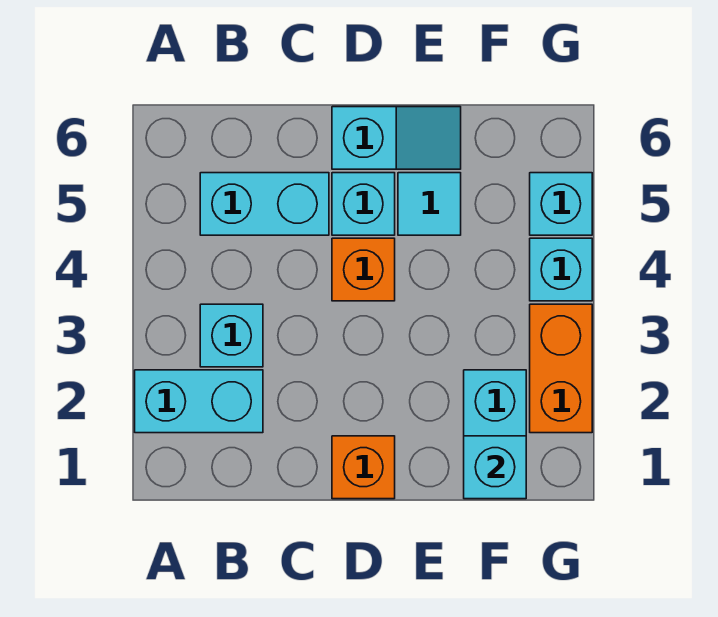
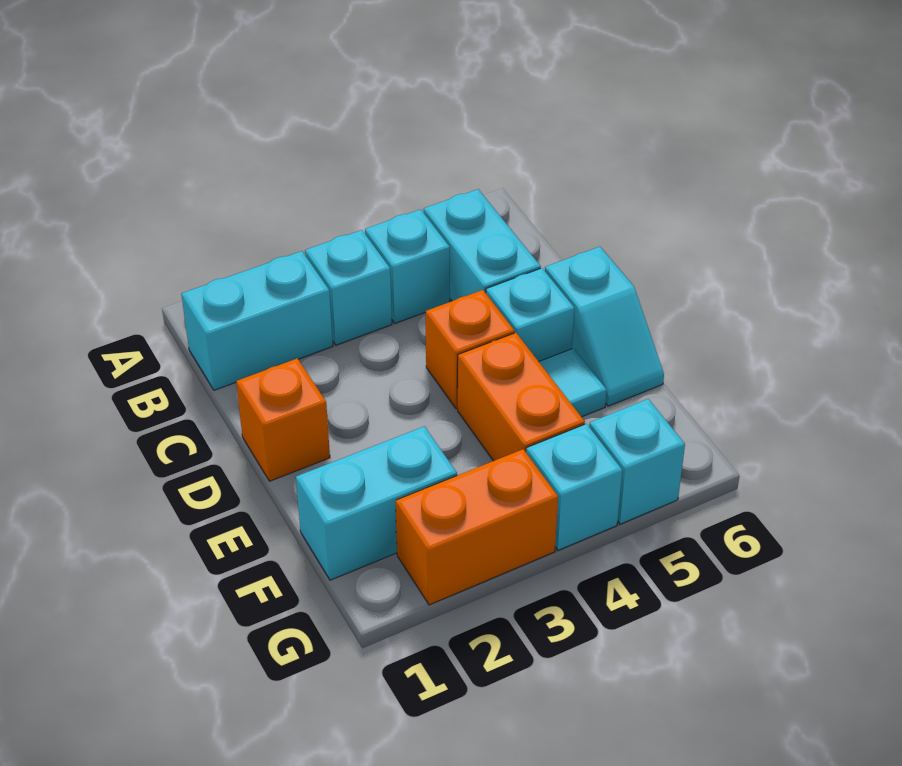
cyan 1x2 brick [135,370,263,433] -> cyan 1x2 brick turned to [181,251,333,390]
none -> orange 1x2 brick [458,333,585,461]
cyan 1x1 brick [464,436,526,499] -> cyan 1x1 brick moved to [365,209,450,323]

